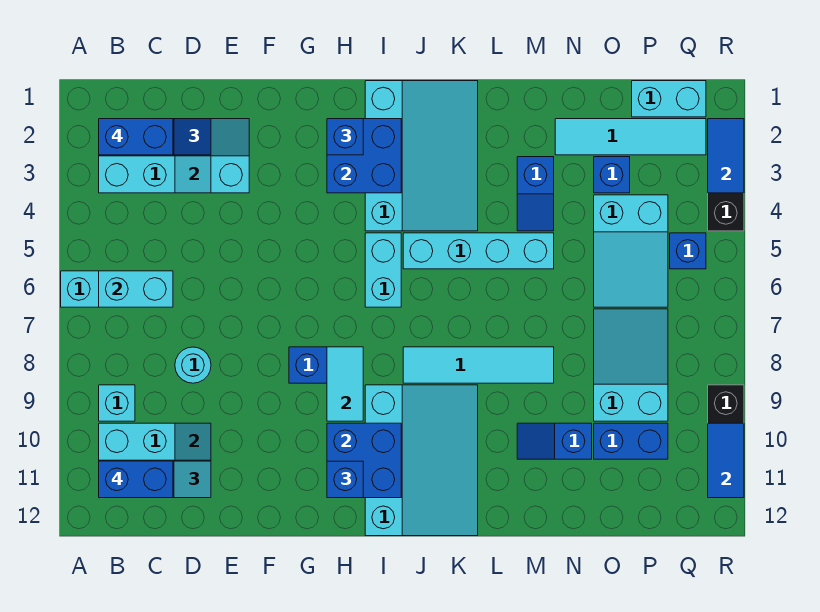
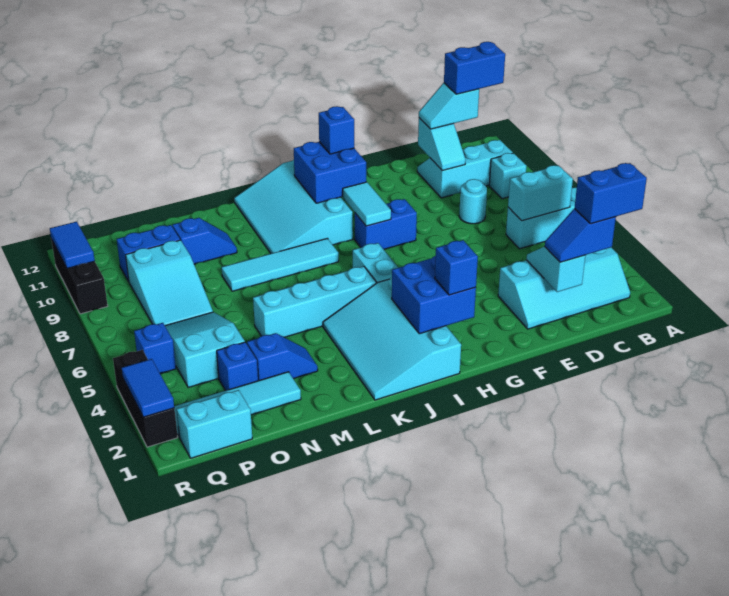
blue 1x2 slope [517,157,554,231] -> blue 1x2 slope turned to [247,333,318,381]

